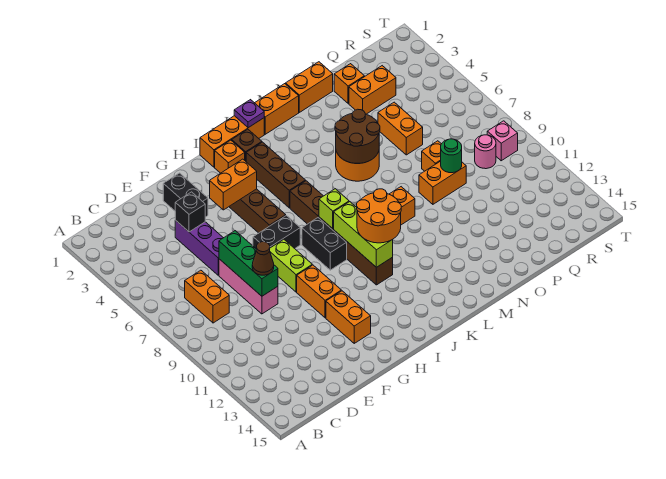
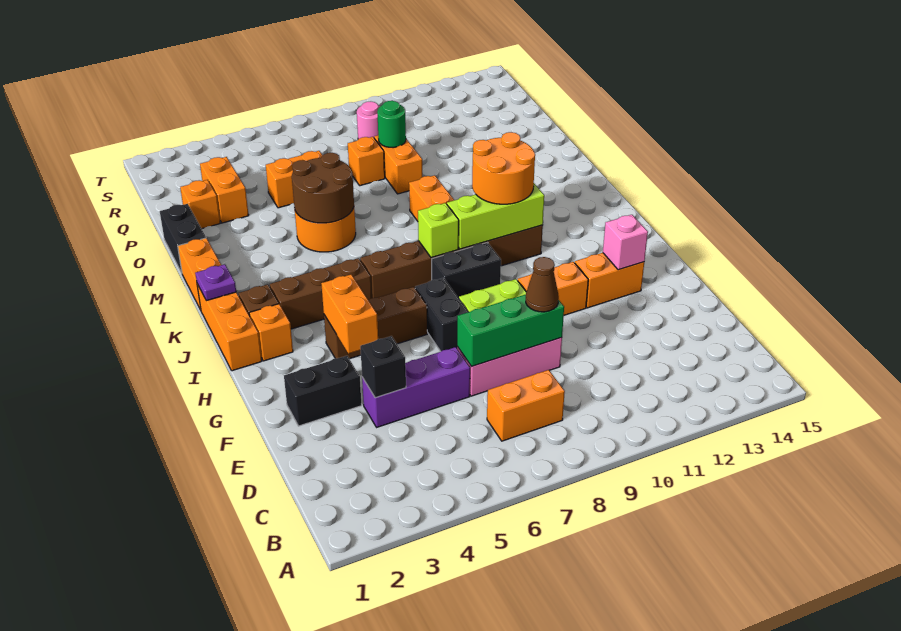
orange 1x2 brick [286,62,333,112] -> black 1x2 brick [160,204,206,273]
pink 1x1 brick [487,121,518,161] -> pink 1x1 brick moved to [603,215,648,270]

